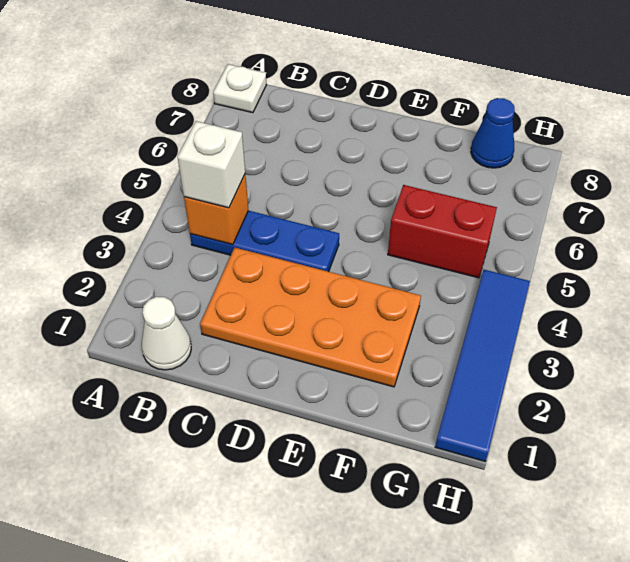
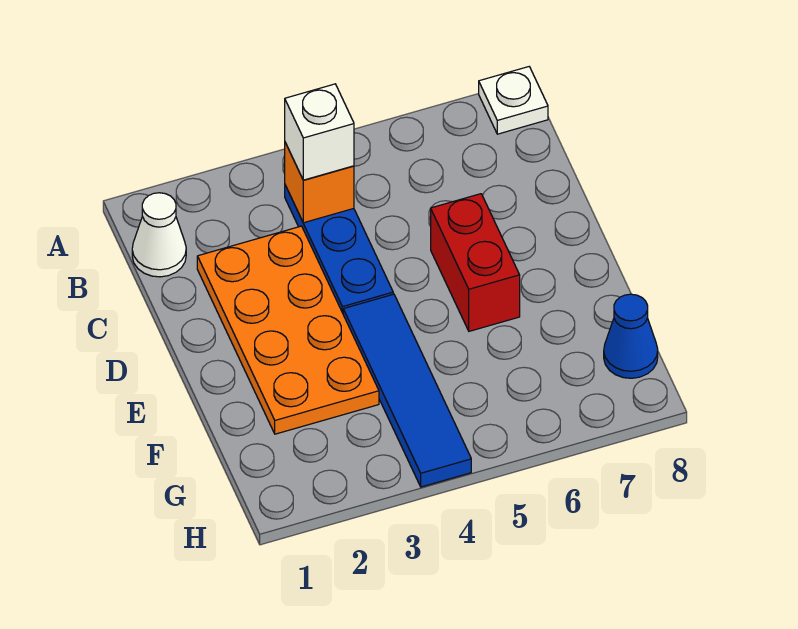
red 1x2 brick [388,185,497,278] -> red 1x2 brick moved to [431,194,520,331]
blue 1x4 tile [435,270,530,461] -> blue 1x4 tile turned to [343,294,471,487]

